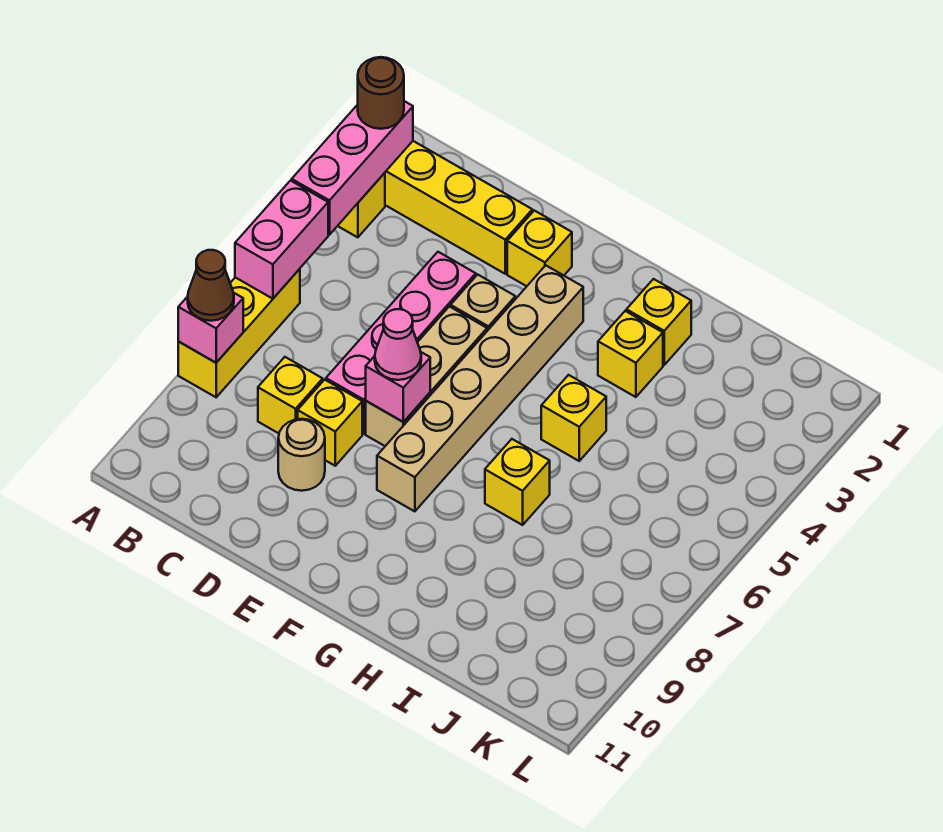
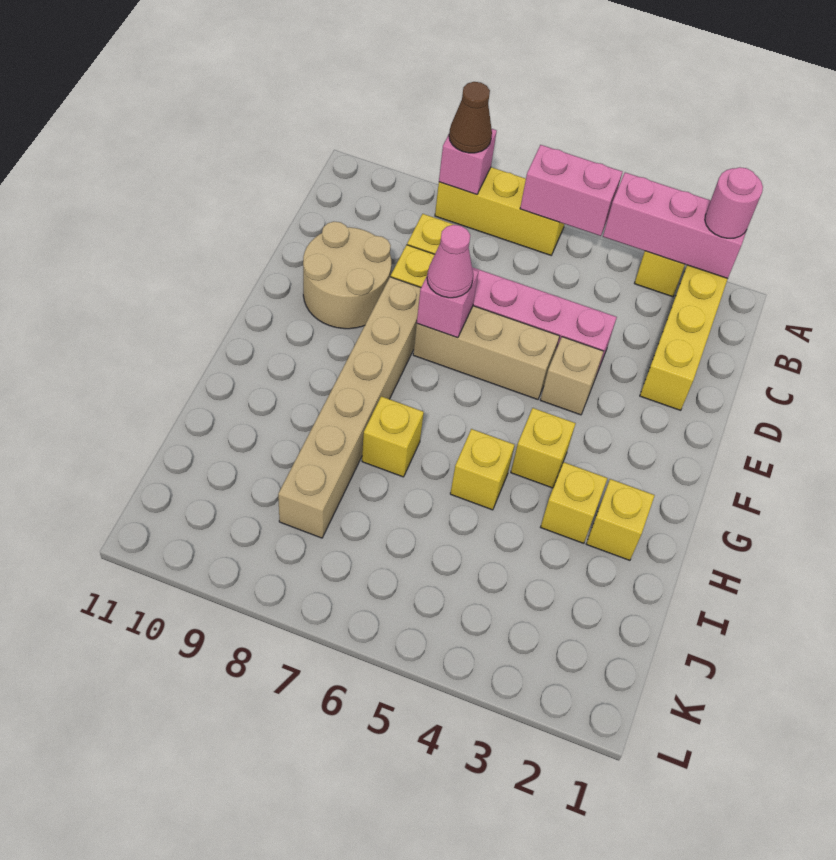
brown 1x1 round brick [358,57,404,129] -> pink 1x1 round brick [705,167,763,238]
tan 1x1 round brick [278,419,325,491] -> tan 2x2 round brick [303,222,391,329]
yellow 1x1 brick [507,211,572,286] -> yellow 1x1 brick moved to [511,408,576,488]
tan 1x6 brick [377,265,583,511] -> tan 1x6 brick turned to [278,277,421,538]

